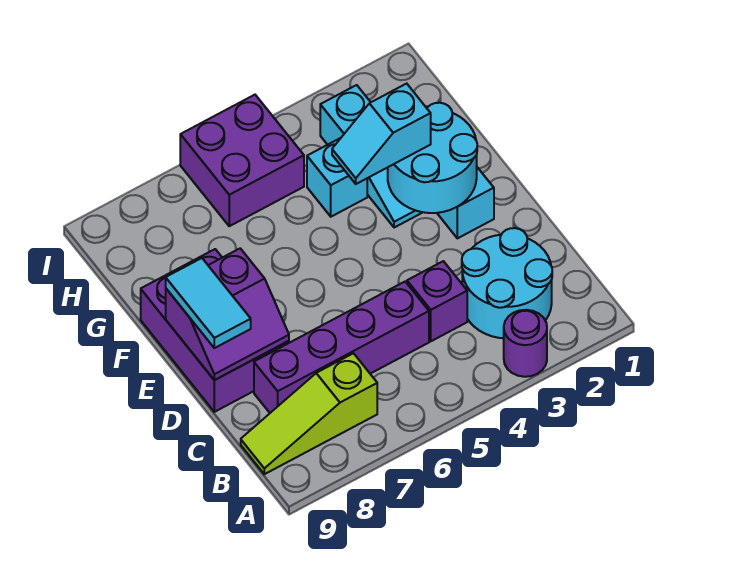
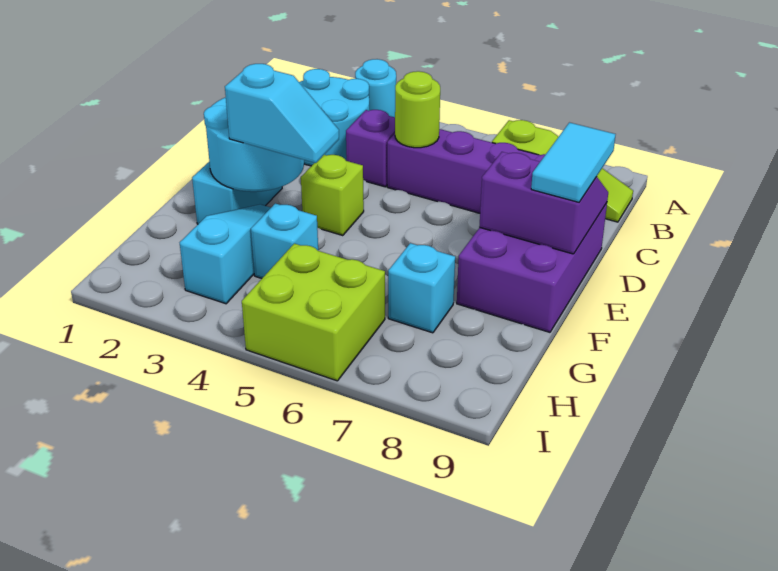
purple 1x1 round brick [504,310,547,377] -> cyan 1x1 round brick [355,59,396,117]
none -> lime 1x1 round brick [395,71,440,148]
none -> lime 1x1 brick [301,155,364,236]
none -> cyan 1x1 brick [388,243,455,333]
purple 2x2 brick [180,95,304,226] -> lime 2x2 brick [242,244,385,381]

